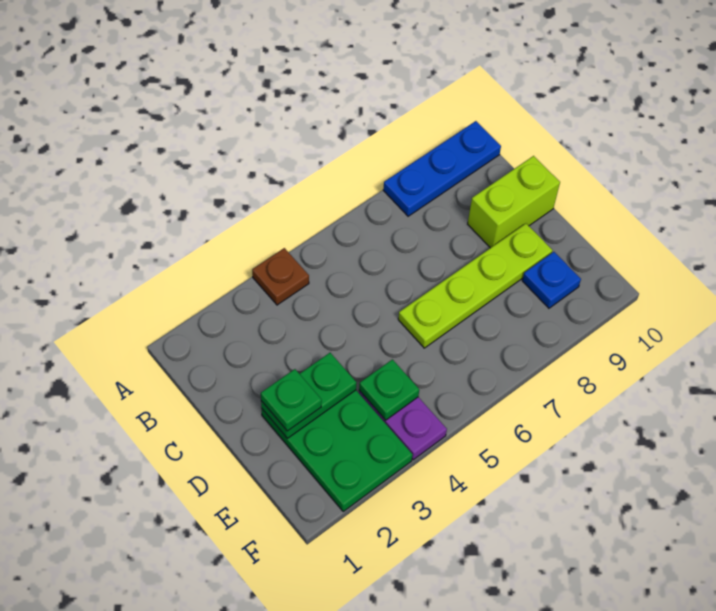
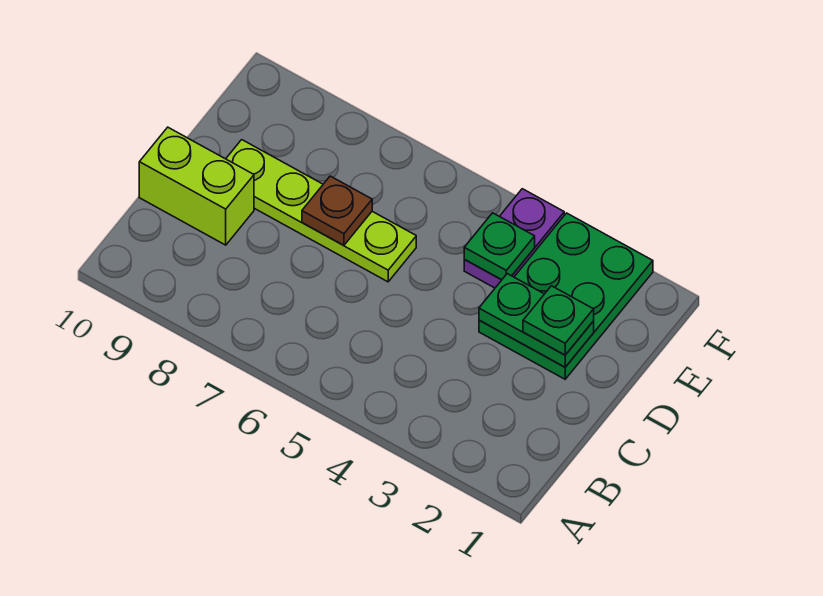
brown 1x1 plate [252,248,309,305] -> brown 1x1 plate moved to [302,176,372,245]
blue 1x3 plate [383,121,501,216] -> none
blue 1x1 plate [522,252,581,308] -> none

